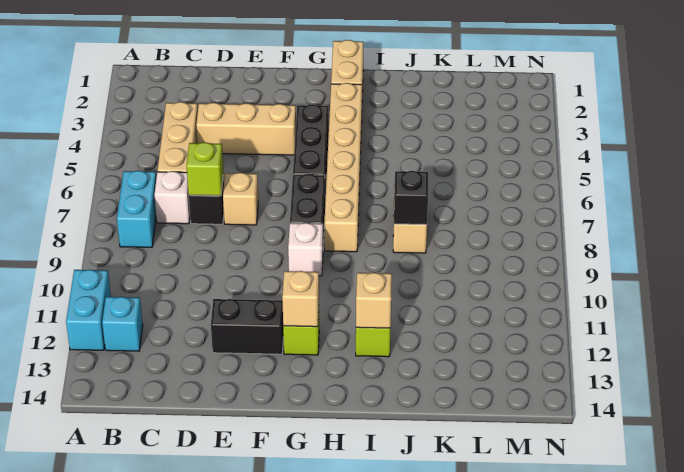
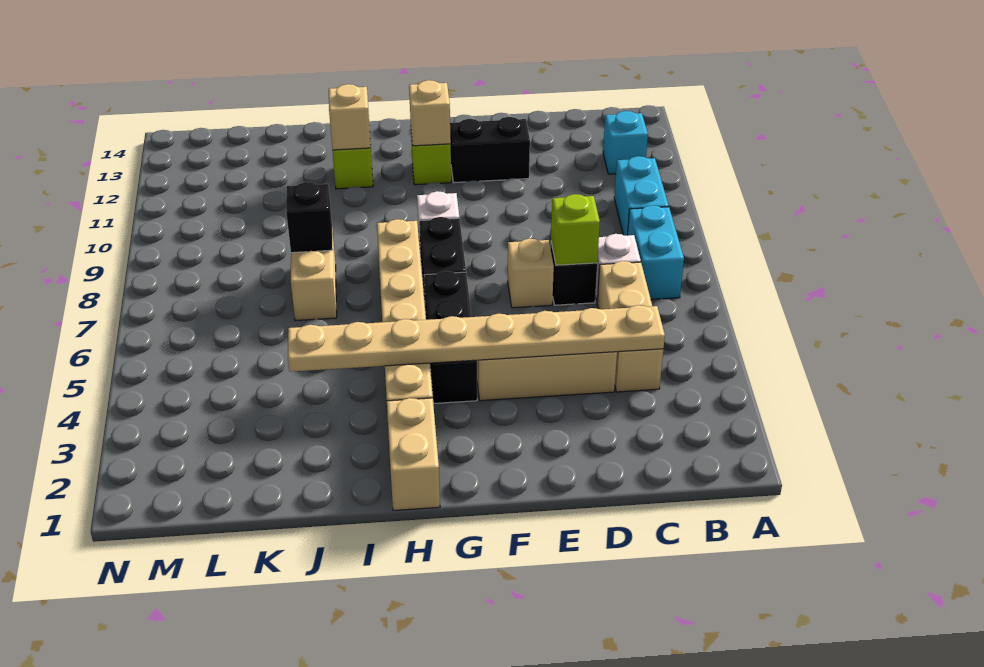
cyan 1x2 brick [66,270,111,350] -> cyan 1x2 brick moved to [614,156,669,236]
none -> tan 1x8 plate [288,305,665,372]

